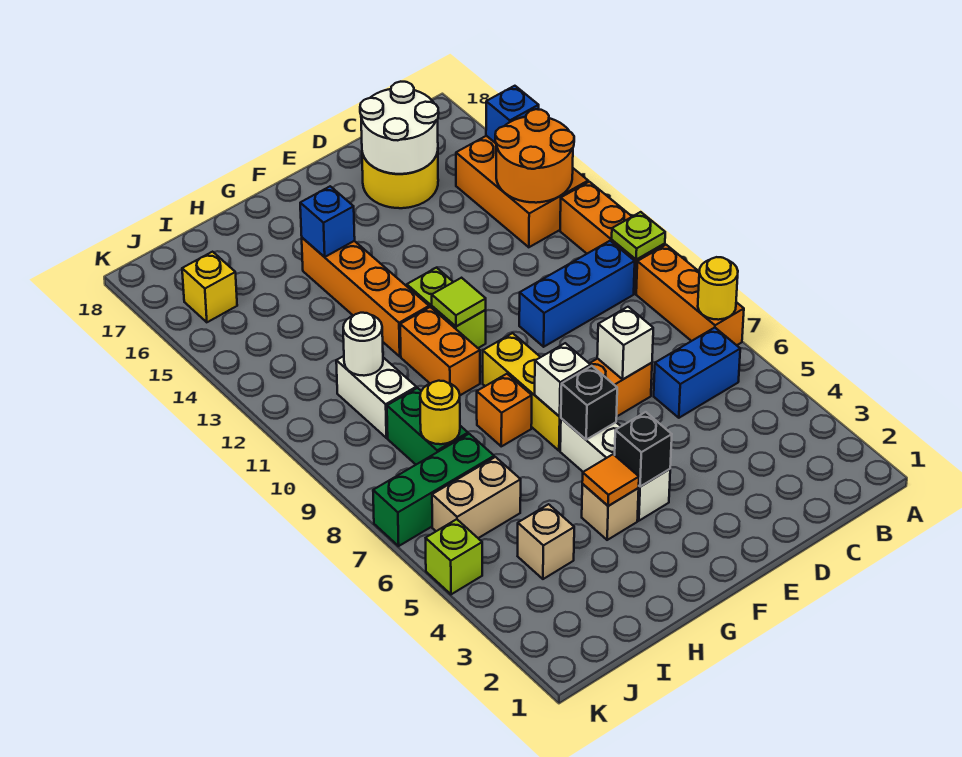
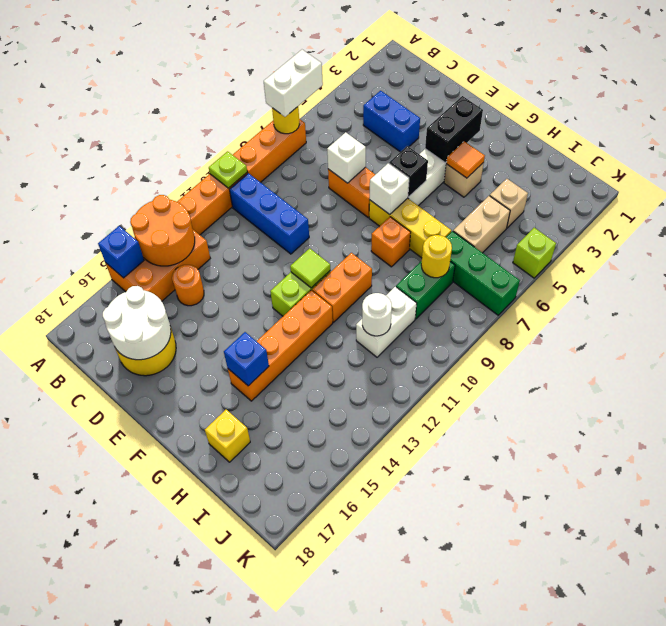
none -> white 1x2 brick [264,50,323,117]
blue 1x2 brick [654,328,740,418] -> blue 1x2 brick moved to [363,91,420,152]
none -> orange 1x1 round brick [172,265,204,306]
black 1x1 brick [615,412,672,487] -> black 1x2 brick [425,96,483,163]
yellow 1x3 brick [483,333,561,451] -> yellow 1x3 brick turned to [369,198,451,258]
tan 1x2 brick [432,457,521,538] -> tan 1x2 brick turned to [453,196,510,253]
yellow 1x1 brick [182,252,237,322] -> yellow 1x1 brick moved to [205,410,250,462]

